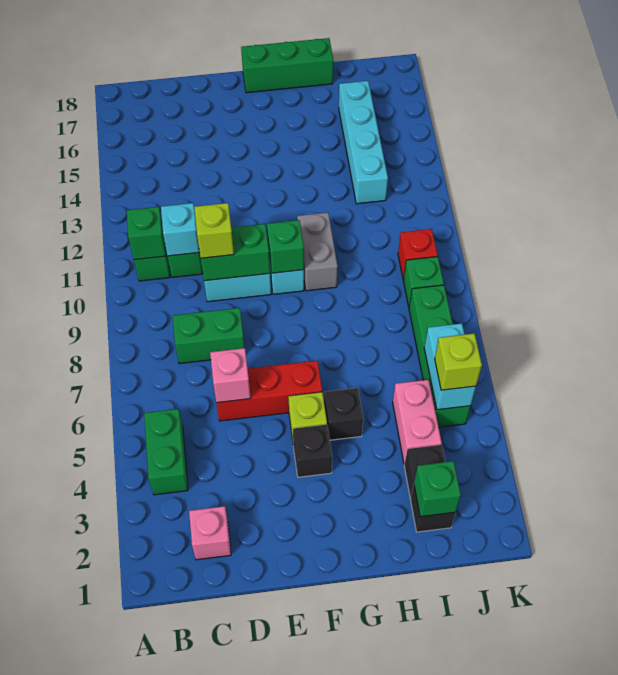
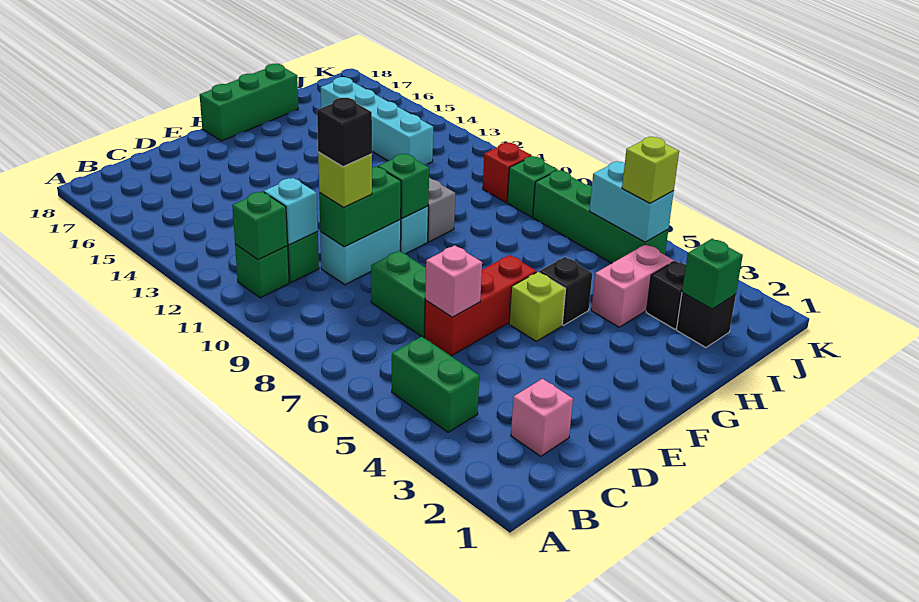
green 1x2 brick [173,308,244,364] -> green 1x2 brick turned to [371,251,426,337]
black 1x1 brick [293,425,332,477] -> black 1x1 brick moved to [317,98,372,166]
pink 1x2 brick [393,380,442,464] -> pink 1x2 brick turned to [591,244,674,327]

